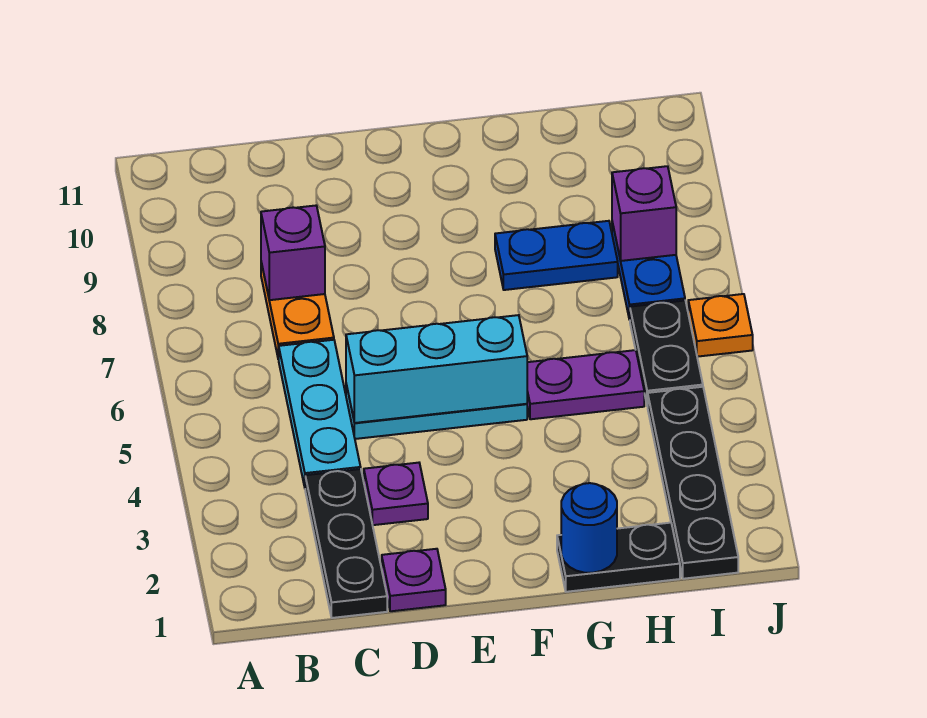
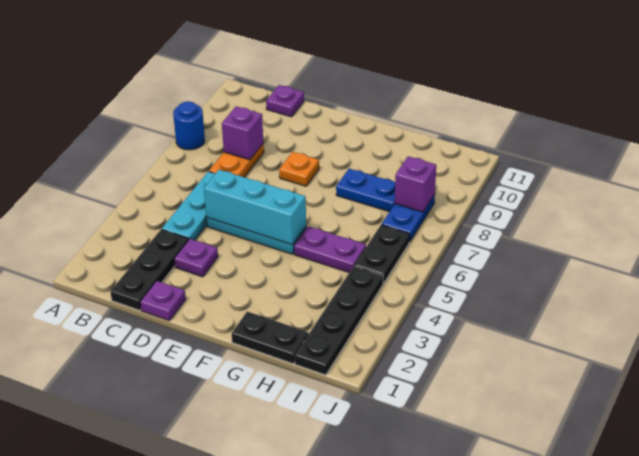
none -> purple 1x1 plate [266,85,304,117]
blue 1x1 round brick [561,483,617,573] -> blue 1x1 round brick moved to [173,101,205,150]
orange 1x1 plate [688,294,753,357] -> orange 1x1 plate moved to [279,152,319,186]

